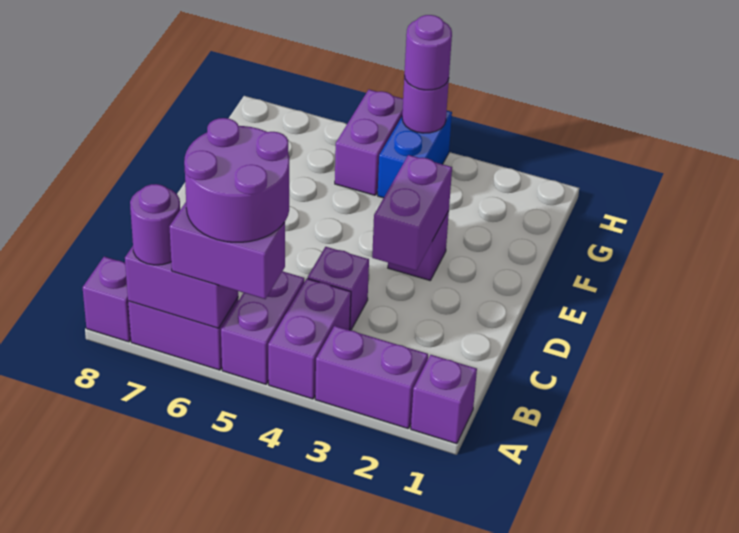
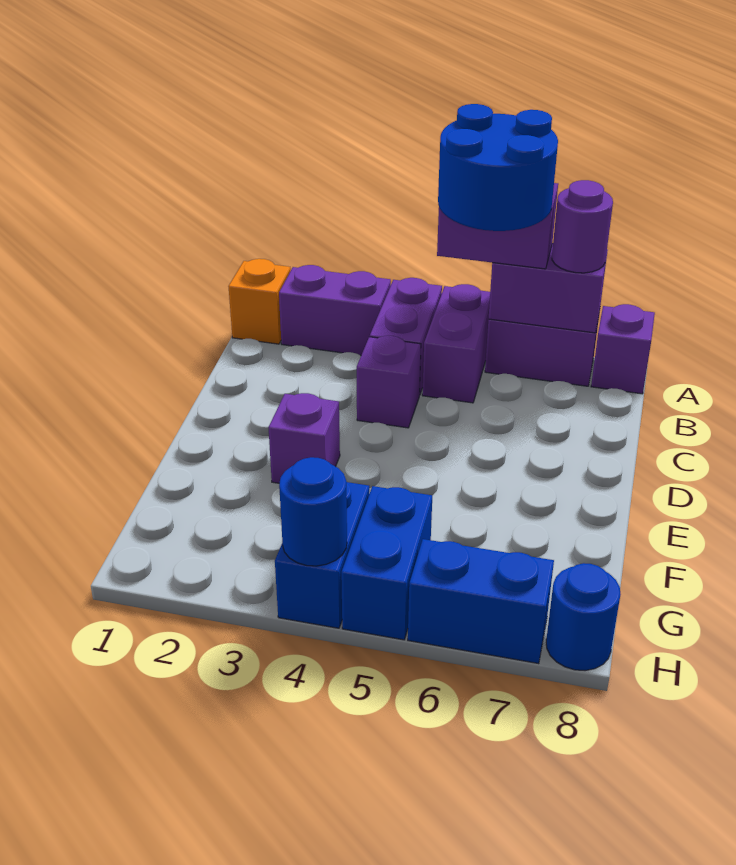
purple 1x1 brick [411,355,477,444] -> orange 1x1 brick [228,259,291,344]
purple 2x2 round brick [184,118,289,242] -> blue 2x2 round brick [438,104,558,231]
purple 1x2 brick [372,155,452,270] -> none
purple 1x2 brick [335,90,403,195] -> blue 1x2 brick [341,486,432,640]
purple 1x1 round brick [402,76,449,133] -> blue 1x1 round brick [279,457,347,566]
purple 1x1 round brick [404,15,452,90] -> none
none -> blue 1x2 brick [408,539,554,664]
none -> blue 1x1 round brick [546,563,621,670]

